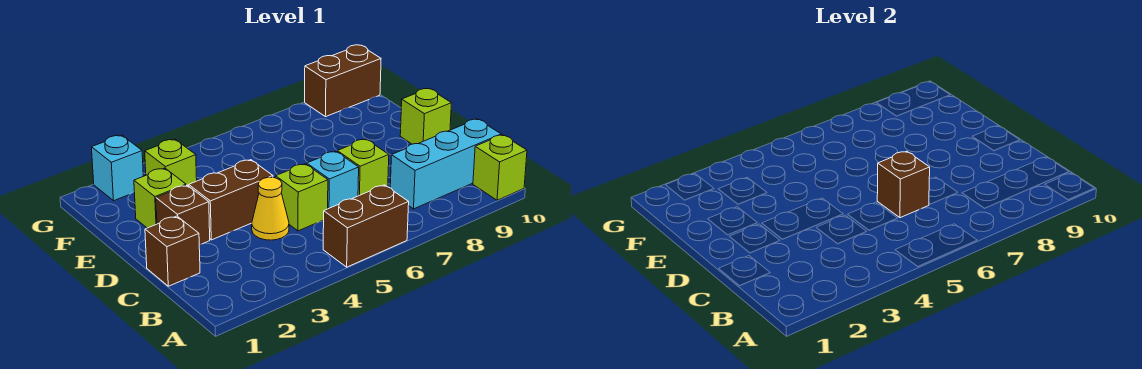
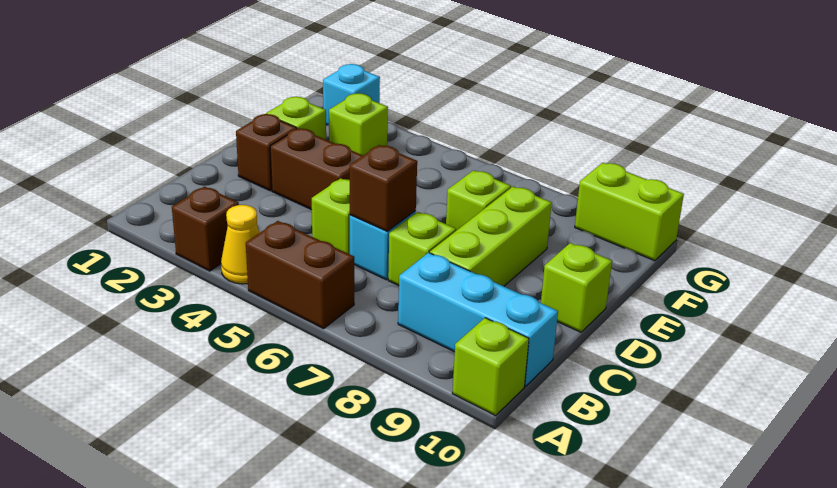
brown 1x1 brick [145,216,200,286] -> brown 1x1 brick moved to [172,187,239,271]
yellow 1x1 cone [252,177,289,240] -> yellow 1x1 cone moved to [221,205,259,284]
none -> lime 1x3 brick [430,187,552,286]
none -> lime 1x1 brick [446,170,511,231]
brown 1x2 brick [305,45,381,117] -> lime 1x2 brick [575,163,684,261]

